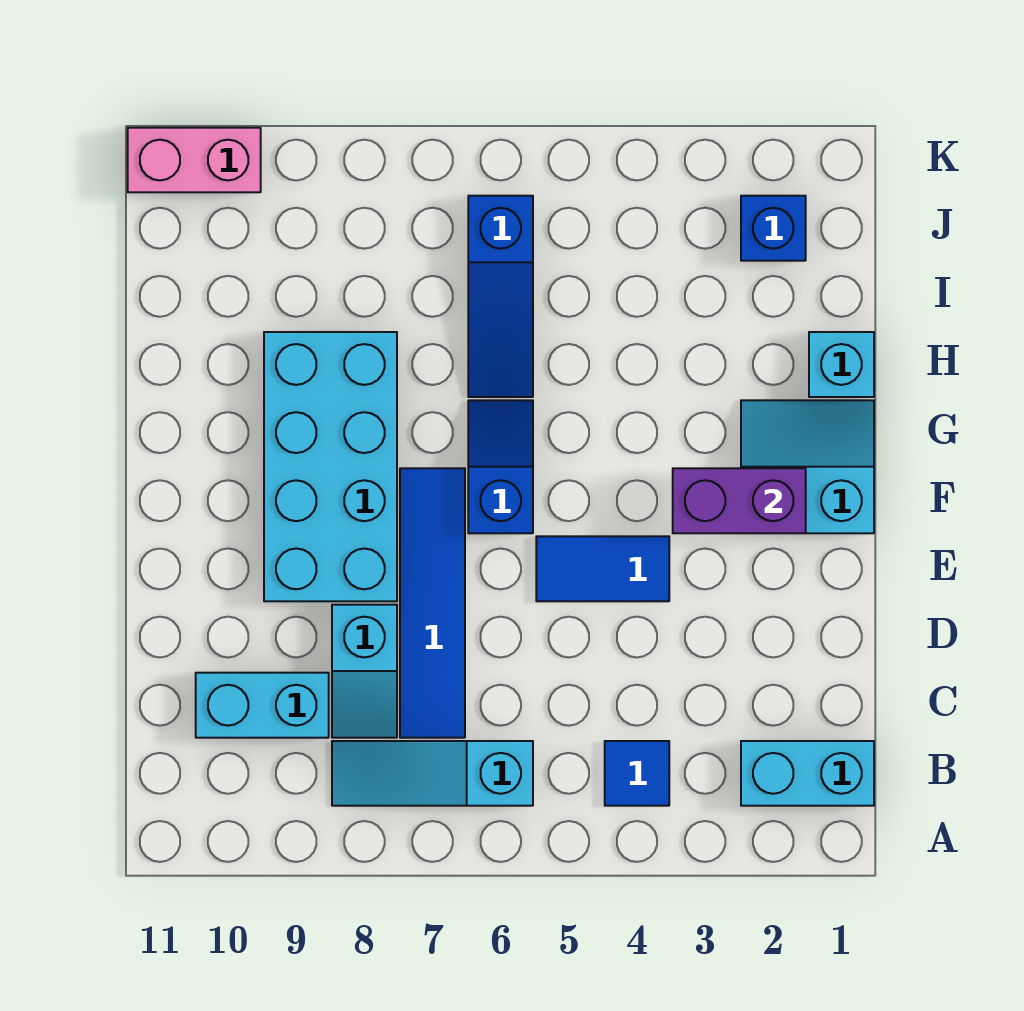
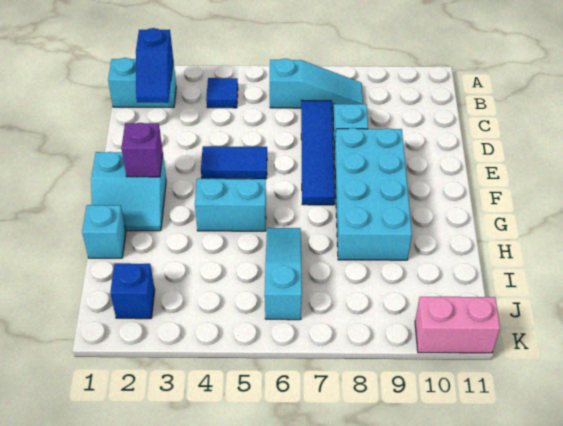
cyan 1x2 brick [196,673,329,738] -> cyan 1x2 brick moved to [195,179,266,231]
purple 1x2 brick [673,468,806,533] -> purple 1x1 brick [121,123,163,177]
blue 1x2 slope [468,400,533,533] -> blue 1x2 slope moved to [136,28,173,103]
blue 1x3 slope [468,196,533,397] -> cyan 1x3 slope [265,228,302,320]

